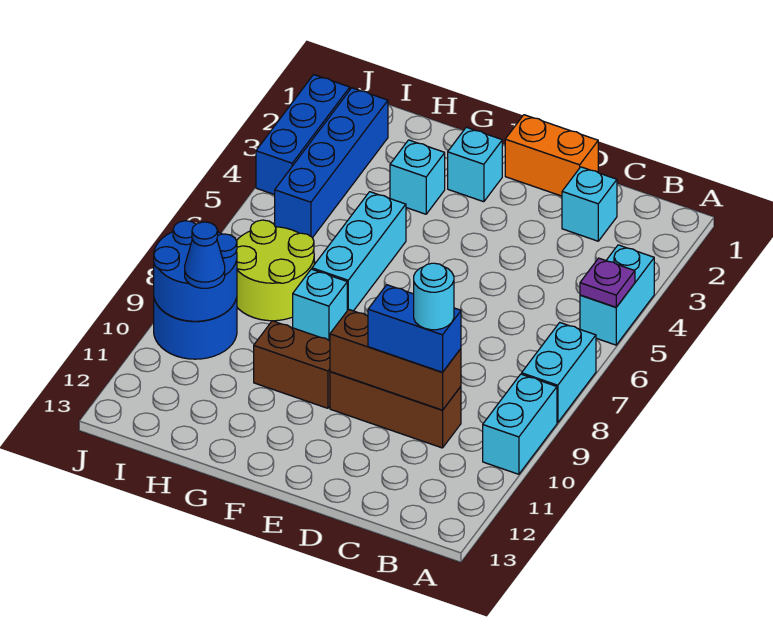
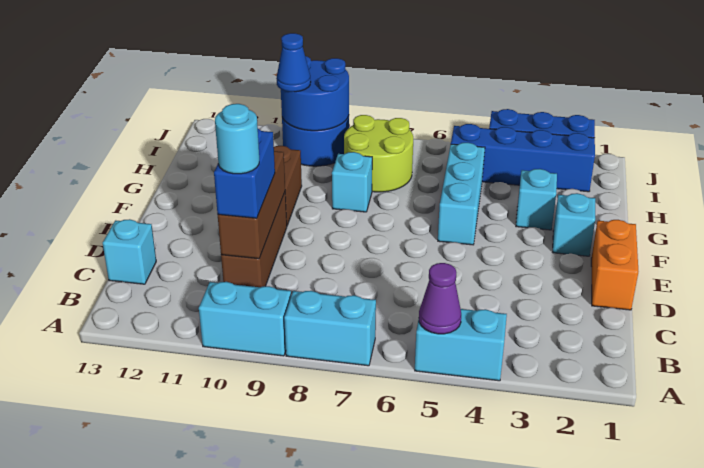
purple 1x1 plate [580,258,635,307] -> purple 1x1 cone [419,263,461,334]
cyan 1x1 brick [562,167,617,241] -> cyan 1x1 brick moved to [103,219,156,284]
cyan 1x3 brick [312,192,406,311] -> cyan 1x3 brick turned to [438,143,485,245]

